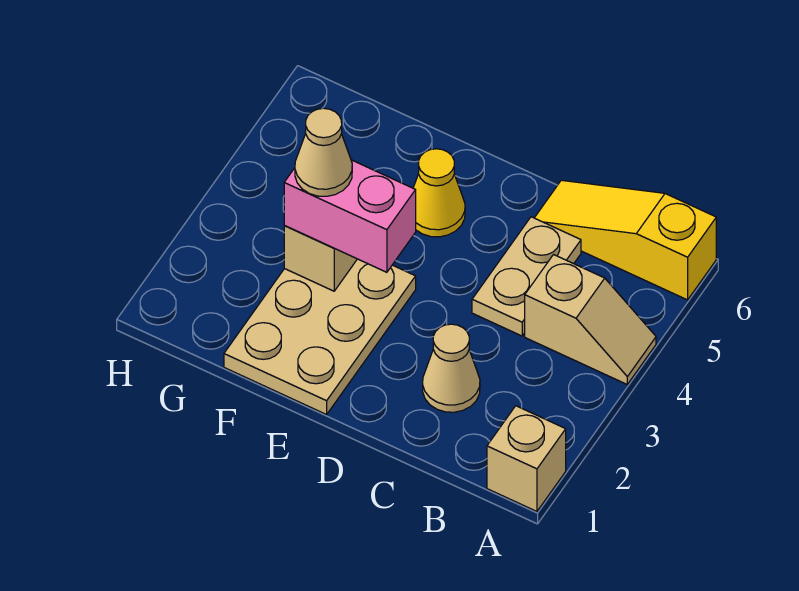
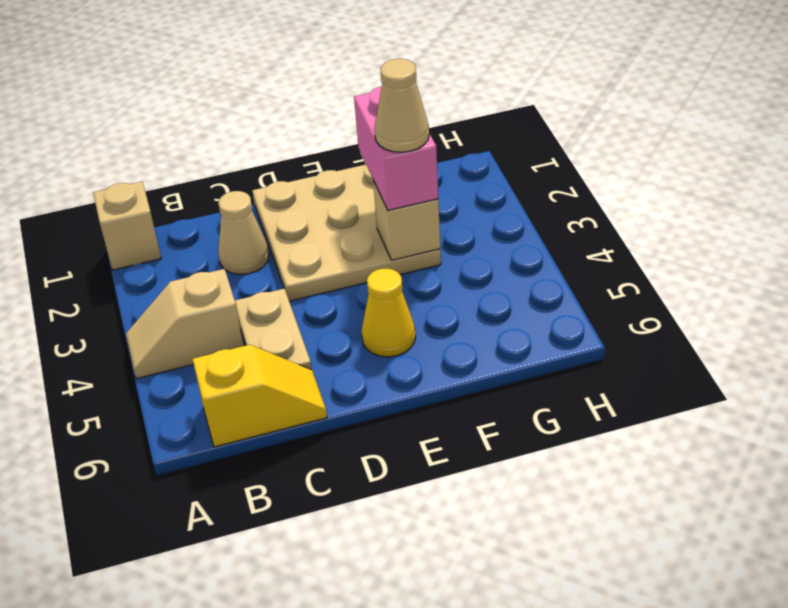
yellow 1x3 slope [535,180,716,300] -> yellow 1x2 slope [193,345,327,447]
tan 2x3 plate [224,259,416,415] -> tan 3x3 plate [252,164,441,301]
pink 1x2 brick [284,160,416,272] -> pink 1x2 brick turned to [354,86,438,210]

